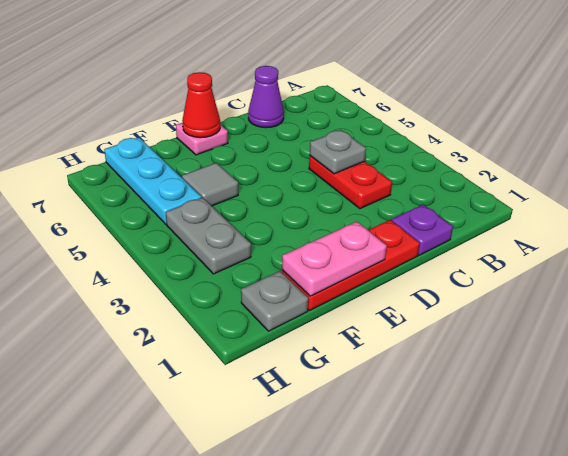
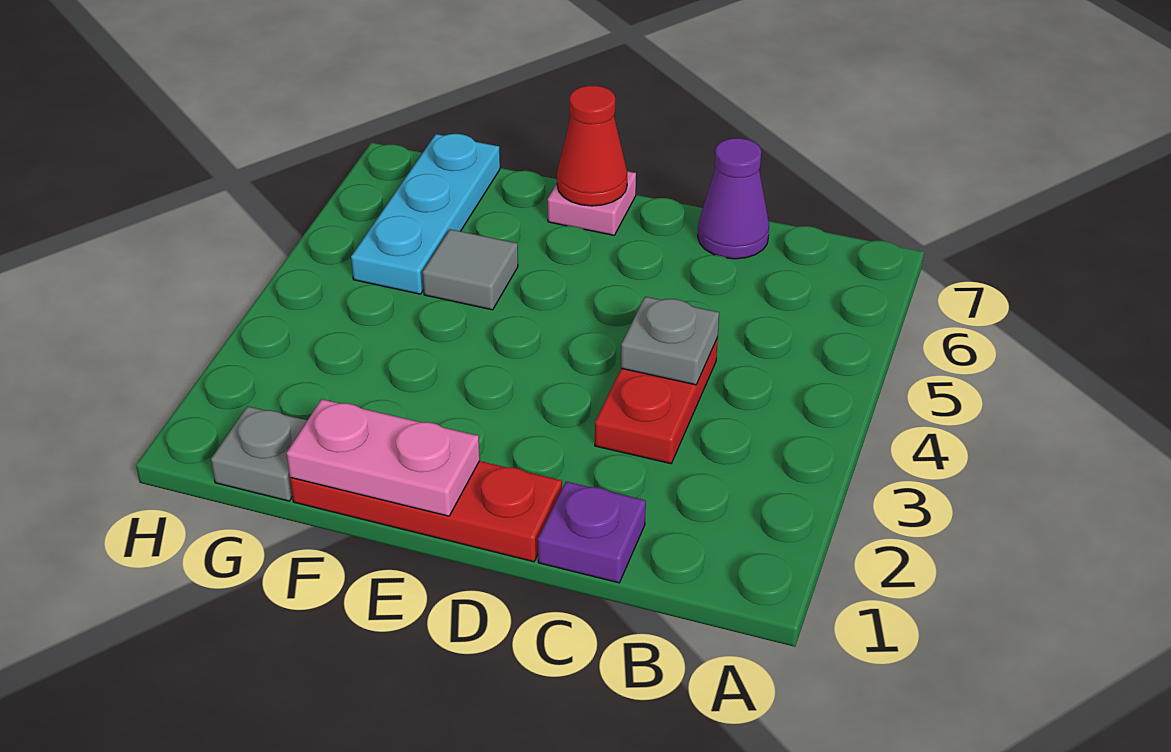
grey 1x2 plate [166,198,251,274] -> none

